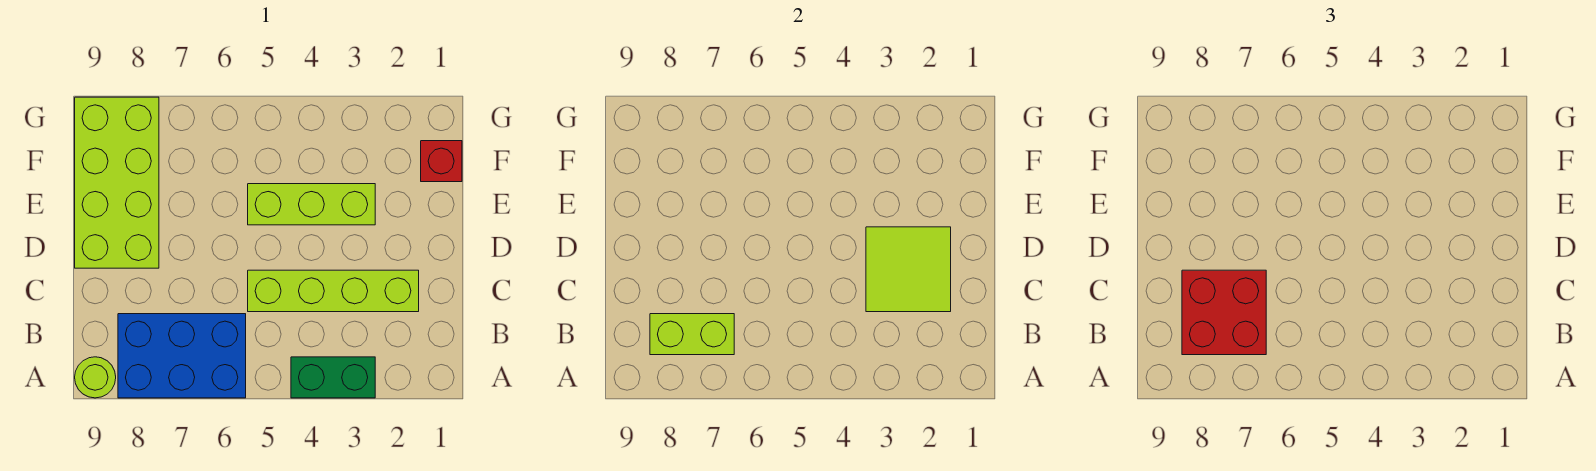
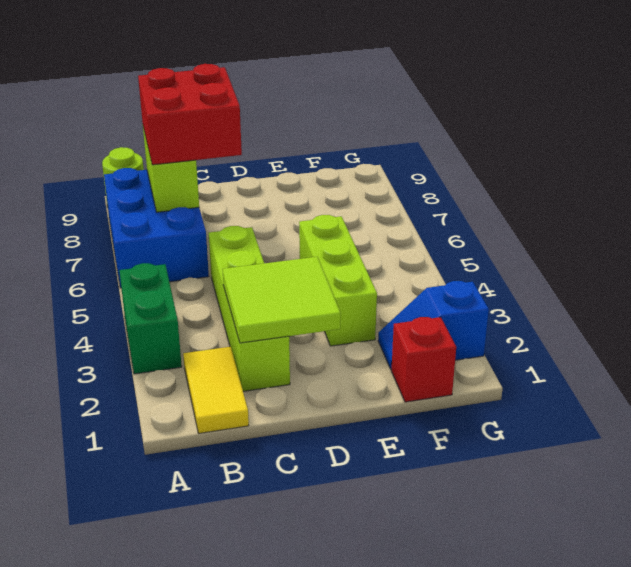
none -> yellow 1x2 tile [183,347,249,433]
lime 2x4 brick [75,97,159,268] -> none
none -> blue 1x2 slope [378,281,489,370]

